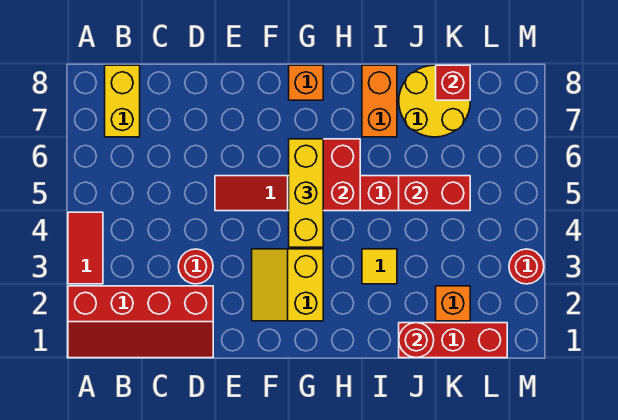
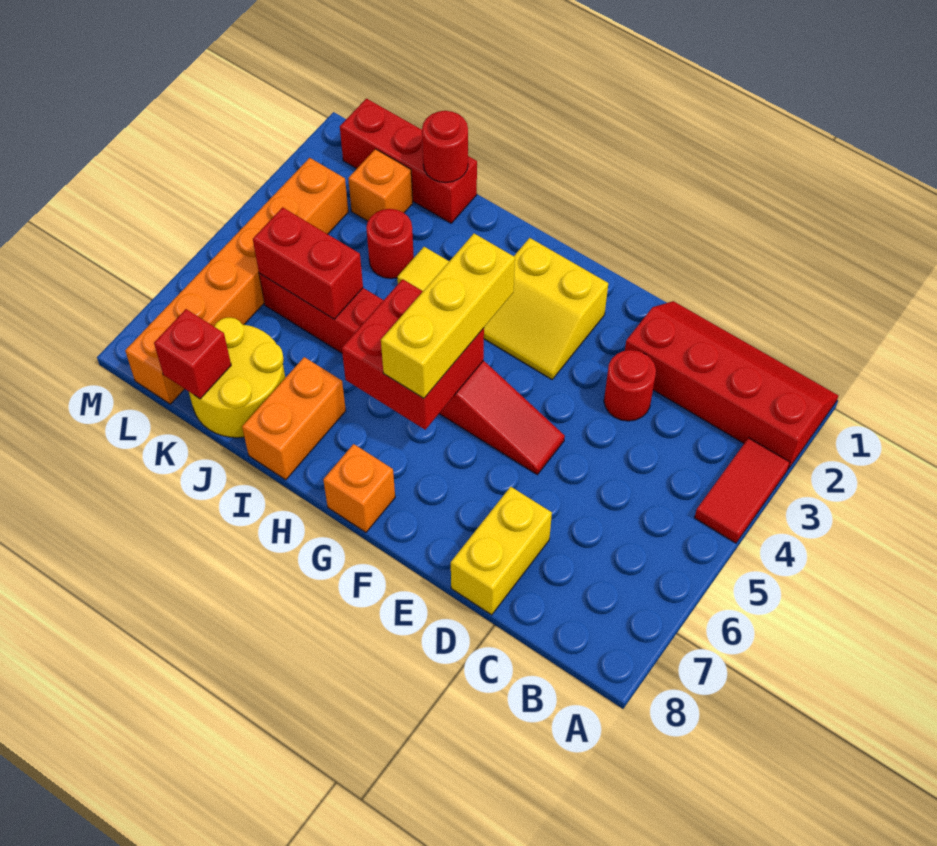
yellow 1x2 brick [105,65,140,137] -> yellow 1x2 brick moved to [451,487,552,615]
yellow 2x2 slope [252,249,323,321] -> yellow 2x2 slope turned to [484,238,608,379]
none -> orange 1x6 brick [125,158,348,404]
red 1x1 round brick [509,249,544,284] -> red 1x1 round brick moved to [366,209,414,279]

